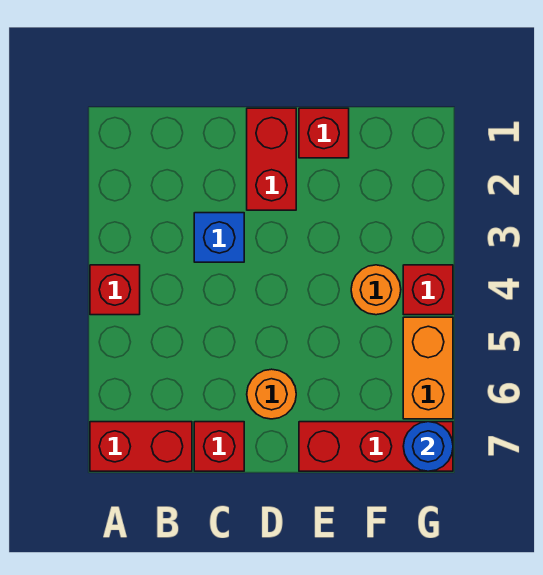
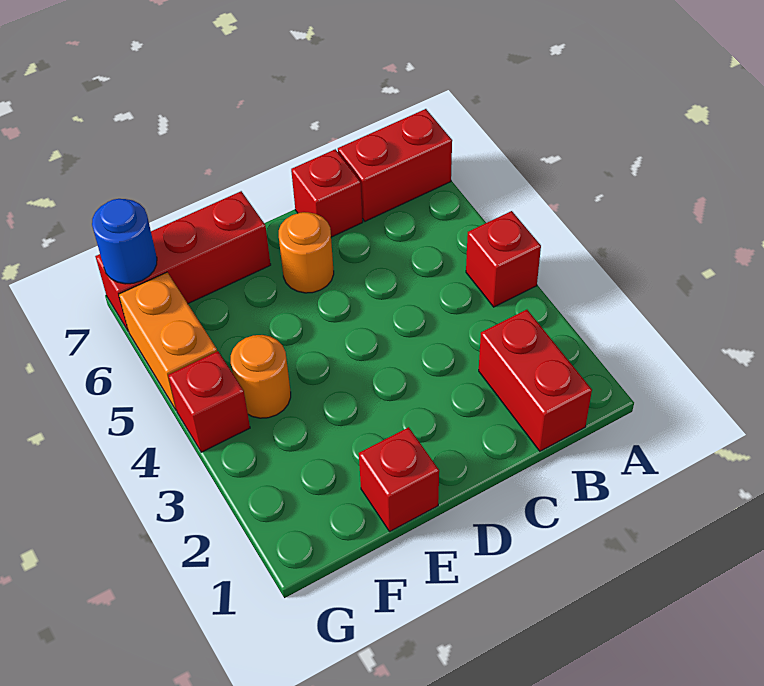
blue 1x1 brick [194,213,244,262] -> none
red 1x2 brick [247,108,296,210] -> red 1x2 brick moved to [479,310,592,451]

